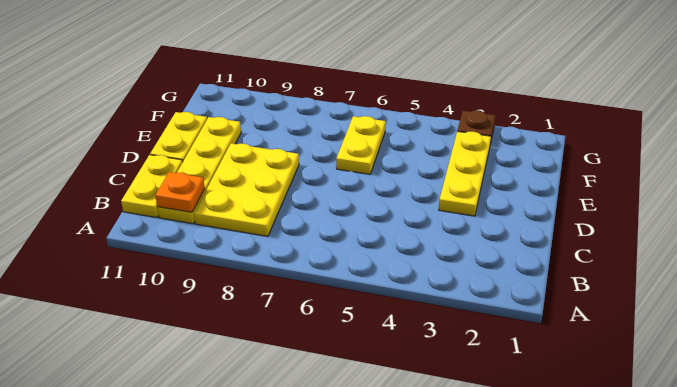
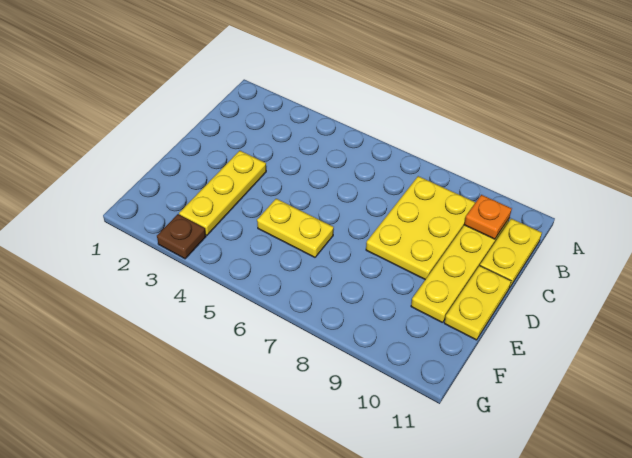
yellow 1x2 plate [336,116,386,174] -> yellow 1x2 plate turned to [257,199,334,257]

